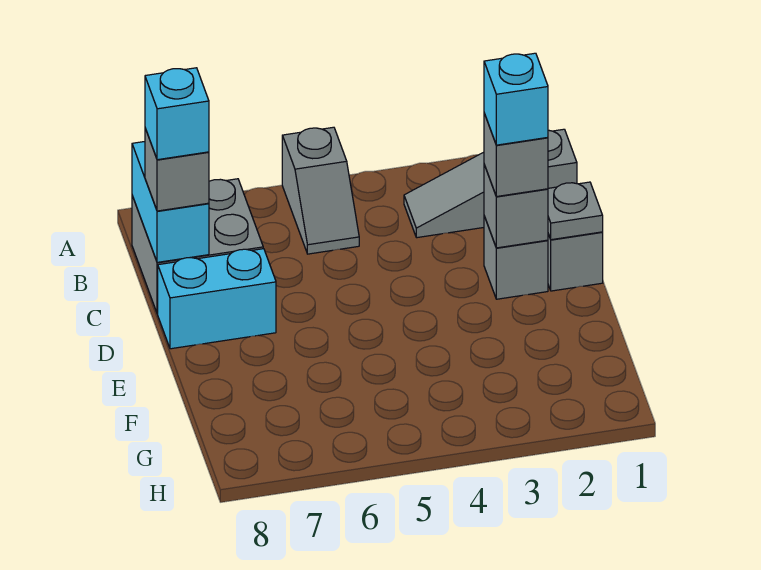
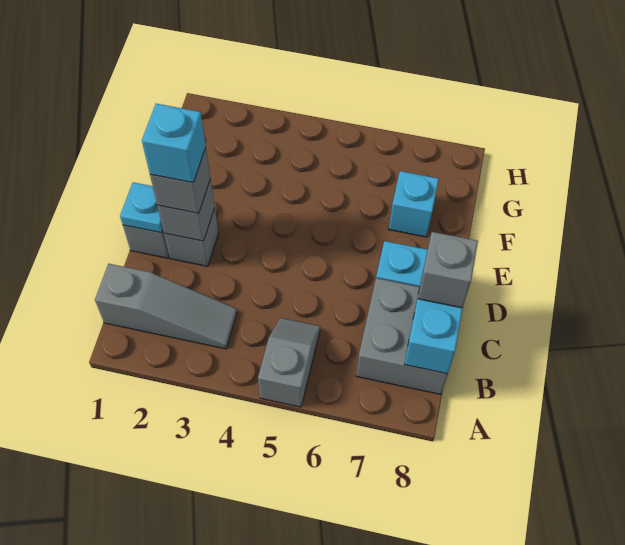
cyan 1x1 brick [145,68,209,160] -> cyan 1x1 brick moved to [389,171,439,237]
grey 1x1 plate [548,182,603,240] -> cyan 1x1 plate [120,182,163,233]

